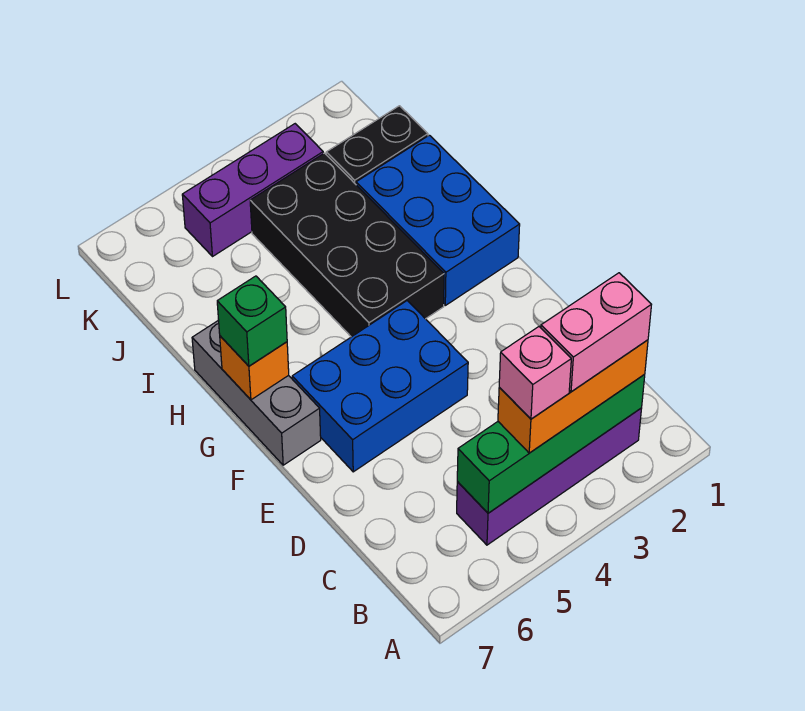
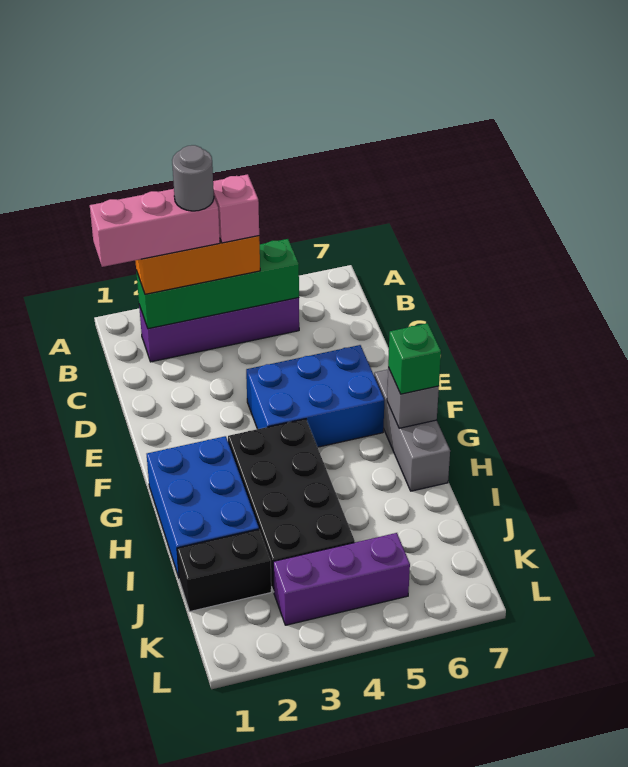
pink 1x2 brick [541,273,651,392] -> pink 1x3 brick [90,189,220,267]
none -> grey 1x1 round brick [172,145,214,211]
orange 1x1 brick [220,336,289,400] -> grey 1x1 brick [387,368,439,428]

